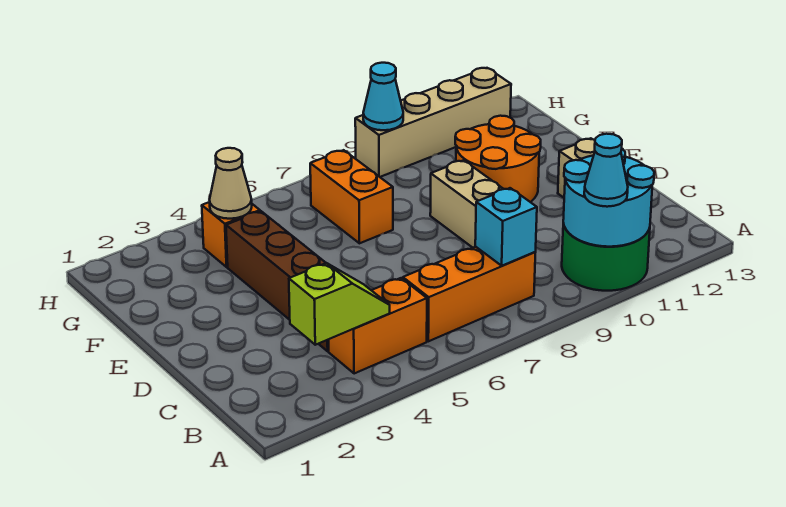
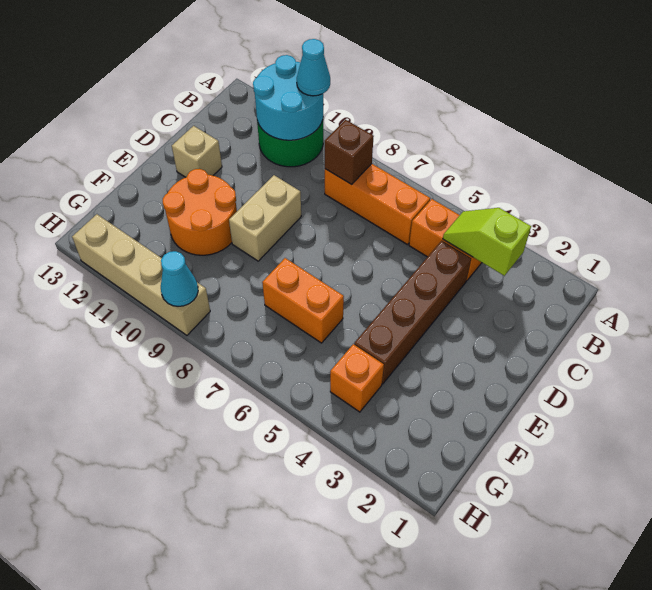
cyan 1x1 brick [475,188,537,266] -> brown 1x1 brick [325,120,374,184]
orange 1x2 brick [310,150,393,243] -> orange 1x2 brick turned to [262,258,344,343]
tan 1x1 cone [210,148,252,219] -> none

